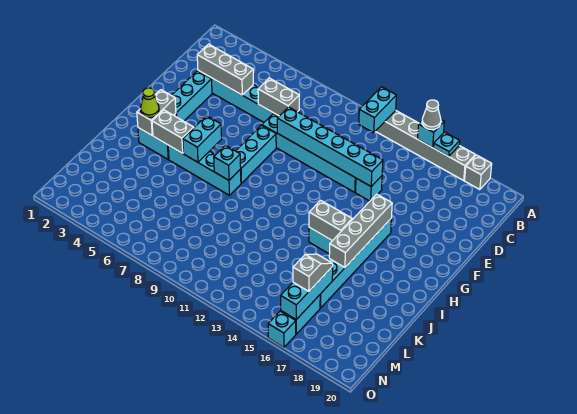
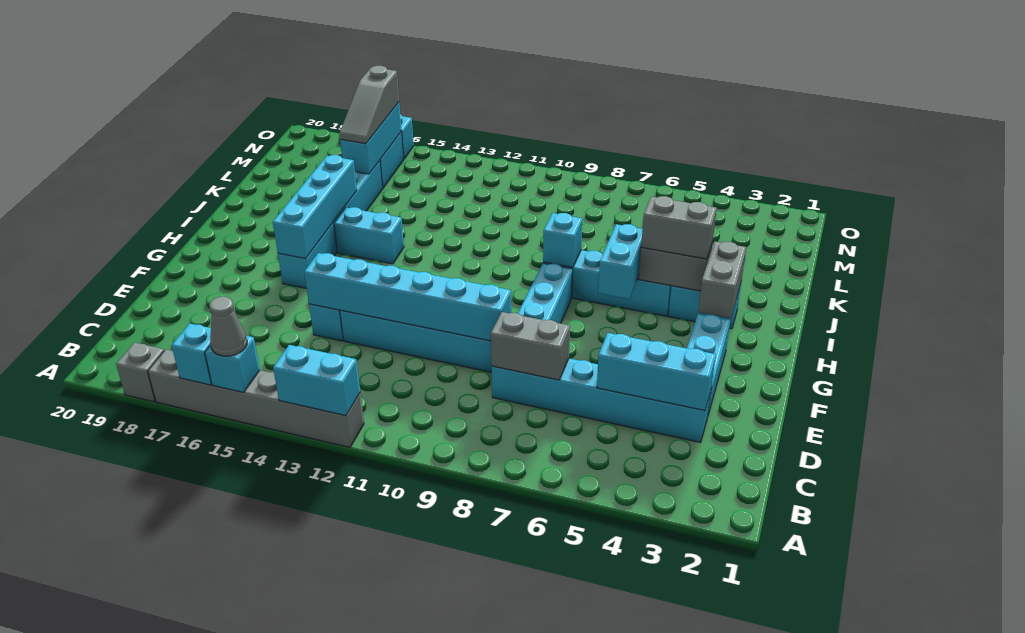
cyan 1x2 brick [359,87,396,133] -> cyan 1x2 brick turned to [273,345,360,416]
cyan 1x1 plate [434,132,460,156] -> cyan 1x1 brick [172,324,212,385]
grey 1x3 brick [197,44,253,95] -> cyan 1x3 brick [597,333,716,411]
grey 1x4 brick [329,194,392,267] -> cyan 1x4 brick [273,155,357,259]
lime 1x1 cone [140,88,159,118] -> none
grey 1x2 brick [309,200,352,241] -> grey 1x2 brick moved to [641,196,717,259]
grey 1x2 slope [293,254,333,291] -> grey 1x3 slope [339,66,399,144]

